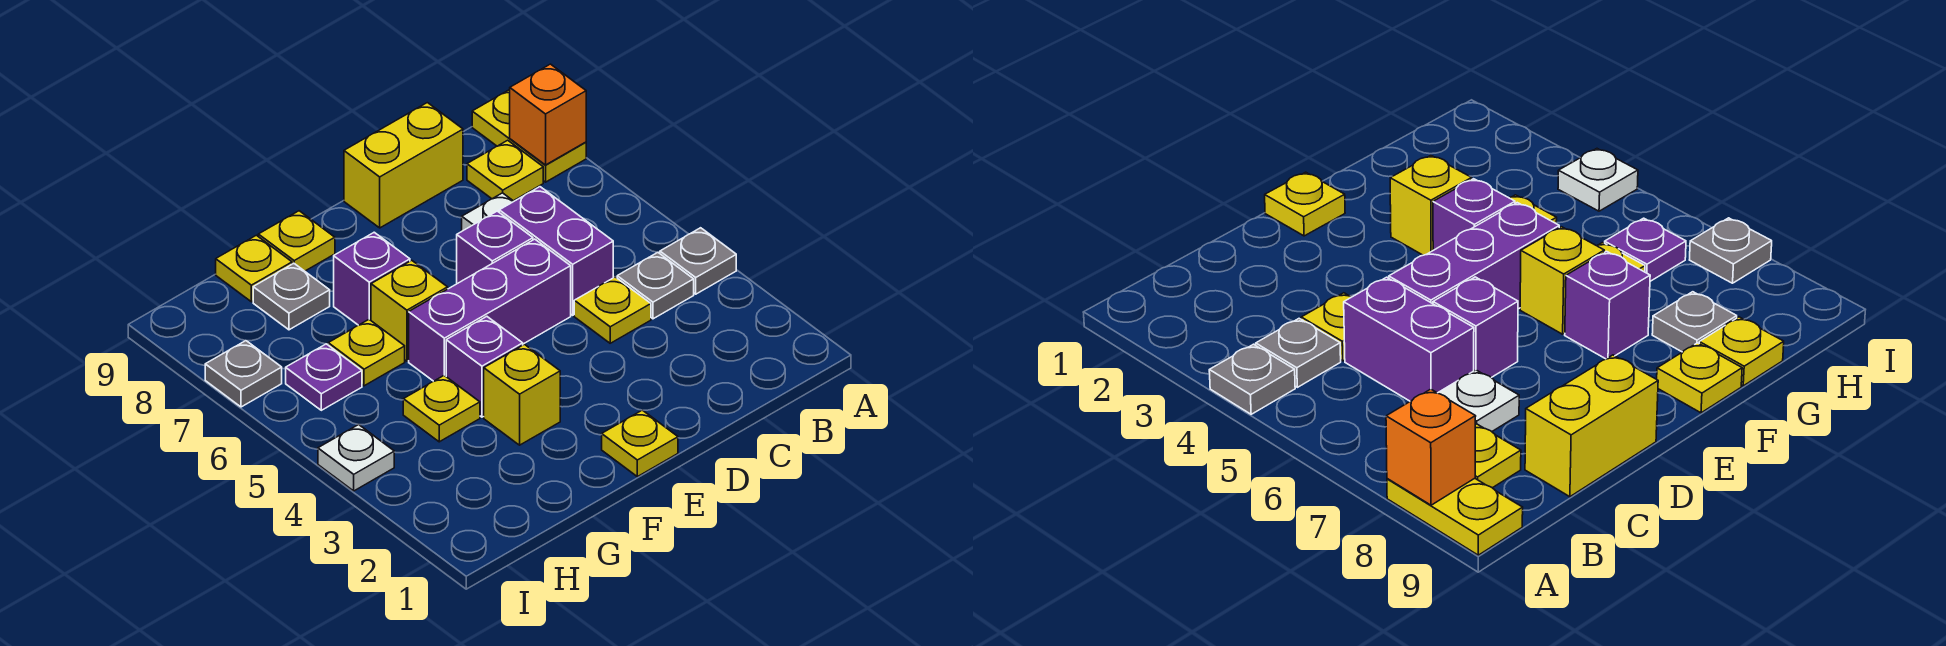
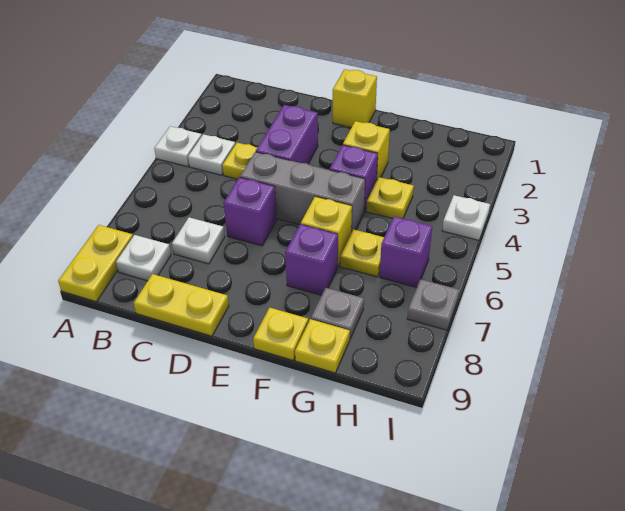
grey 1x1 plate [660,228,736,294] -> white 1x1 plate [154,126,202,167]
orange 1x1 brick [510,64,586,165] -> none
grey 1x1 plate [617,252,694,319] -> white 1x1 plate [188,134,235,175]
yellow 1x1 plate [467,140,543,201] -> white 1x1 plate [116,235,171,281]
purple 1x2 brick [499,187,613,315] -> purple 1x2 brick moved to [256,105,318,164]
yellow 1x2 brick [344,103,463,228] -> yellow 1x2 plate [134,274,229,336]
purple 1x3 brick [409,239,571,381] -> grey 1x3 brick [240,152,365,233]
yellow 1x1 plate [602,410,678,477] -> yellow 1x1 brick [333,69,377,128]
purple 1x1 plate [286,344,362,410] -> purple 1x1 brick [380,216,432,288]

